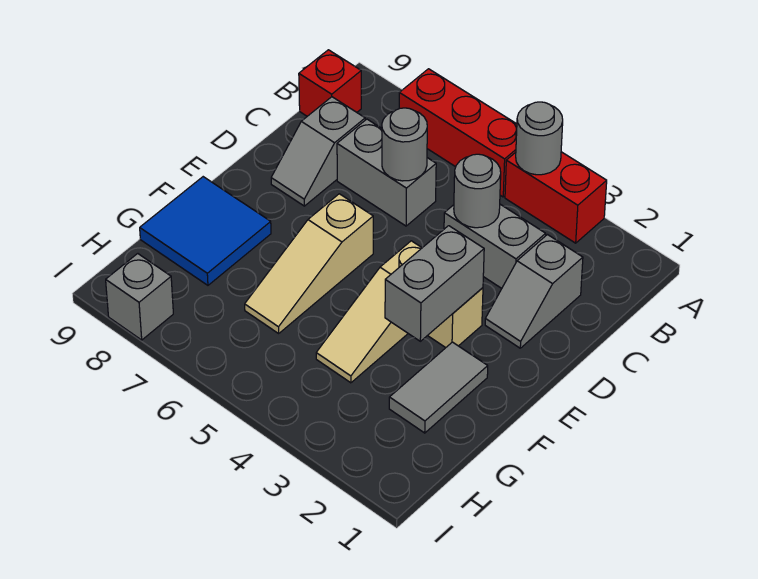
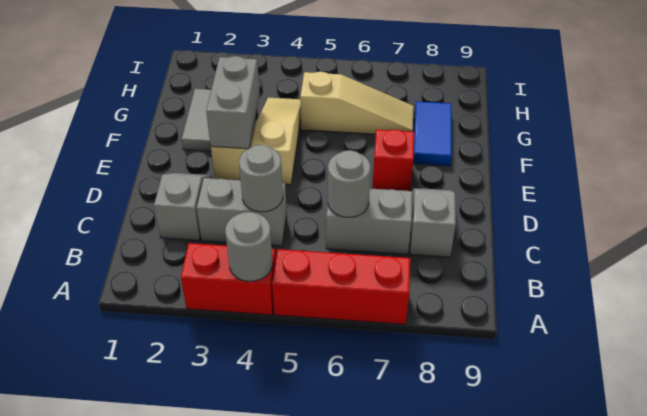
red 1x1 brick [299,50,361,116] -> red 1x1 brick moved to [372,129,414,191]
tan 1x3 slope [245,194,373,333] -> tan 1x3 slope turned to [300,71,414,134]
blue 2x2 tile [140,177,271,285] -> blue 1x2 tile [413,101,452,166]
grey 1x1 brick [106,254,173,340] -> none

